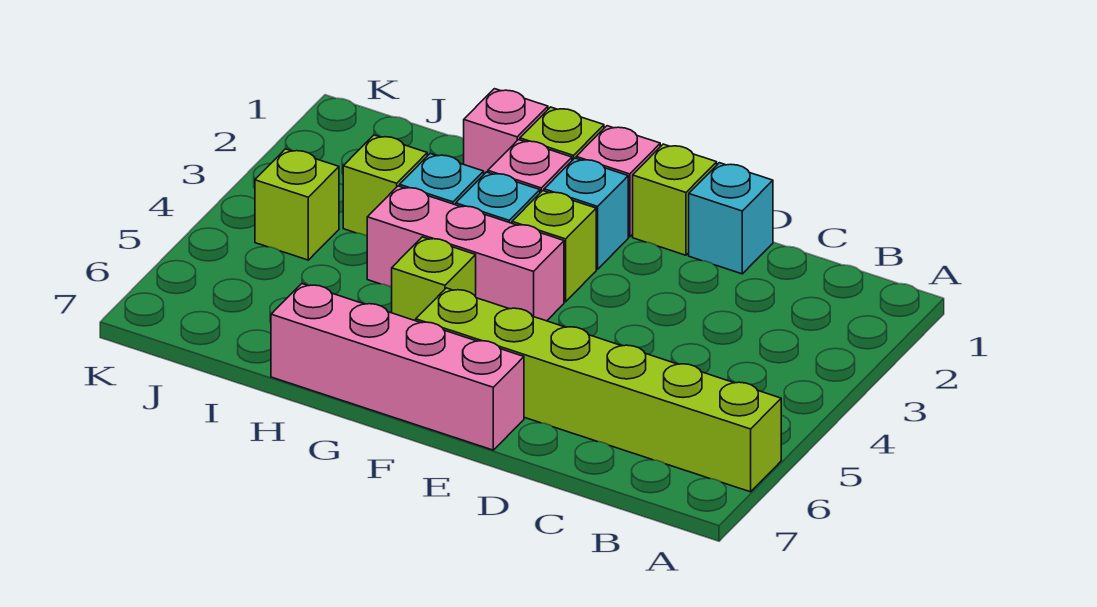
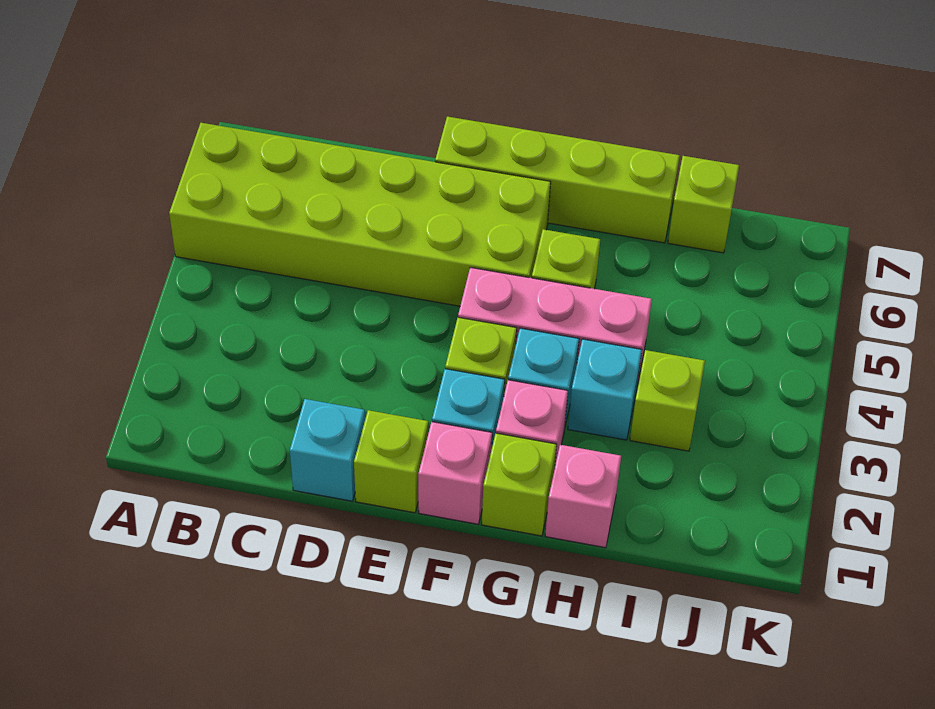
lime 1x6 brick [416,288,781,492] -> lime 2x6 brick [169,123,551,306]
pink 1x4 brick [271,284,524,450] -> lime 1x4 brick [435,117,680,243]
lime 1x1 brick [255,149,339,260] -> lime 1x1 brick moved to [668,156,739,253]

